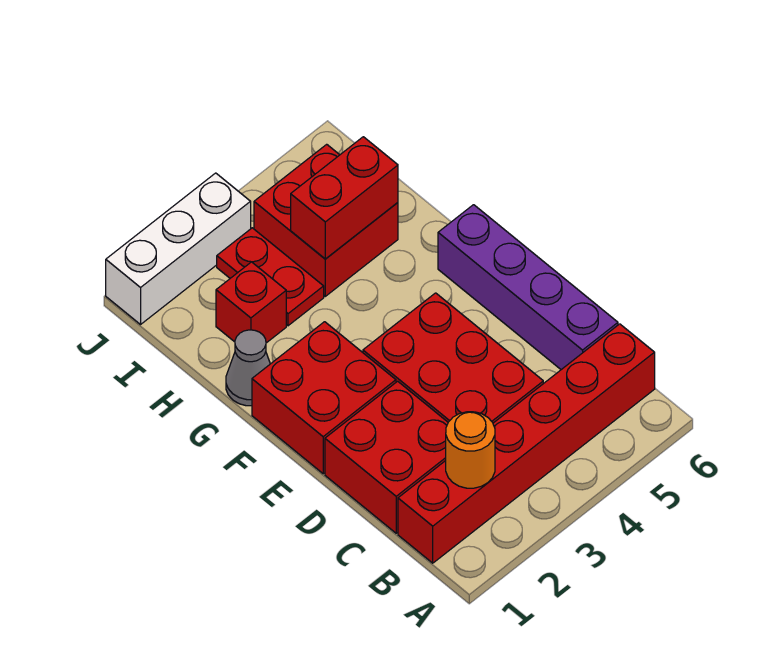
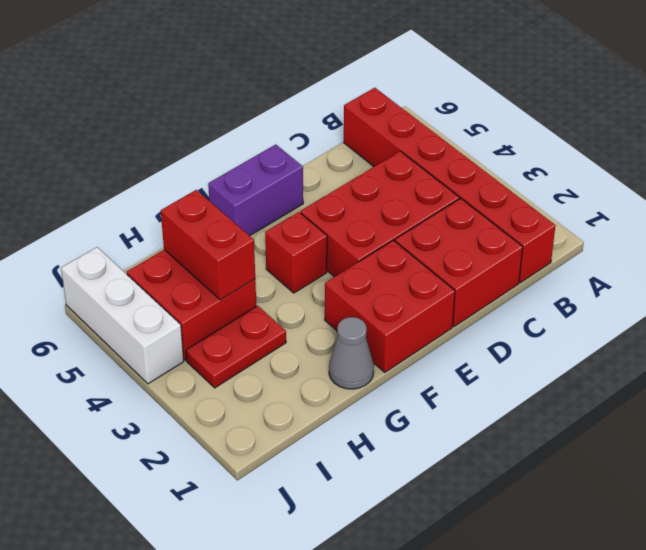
orange 1x1 round brick [446,412,495,488] -> none
purple 1x4 brick [438,205,618,370] -> purple 1x2 brick [208,145,303,236]
red 1x1 brick [216,262,286,343] -> red 1x1 brick moved to [265,212,327,293]
white 1x3 brick [106,173,251,324] -> white 1x3 brick moved to [61,247,184,384]

